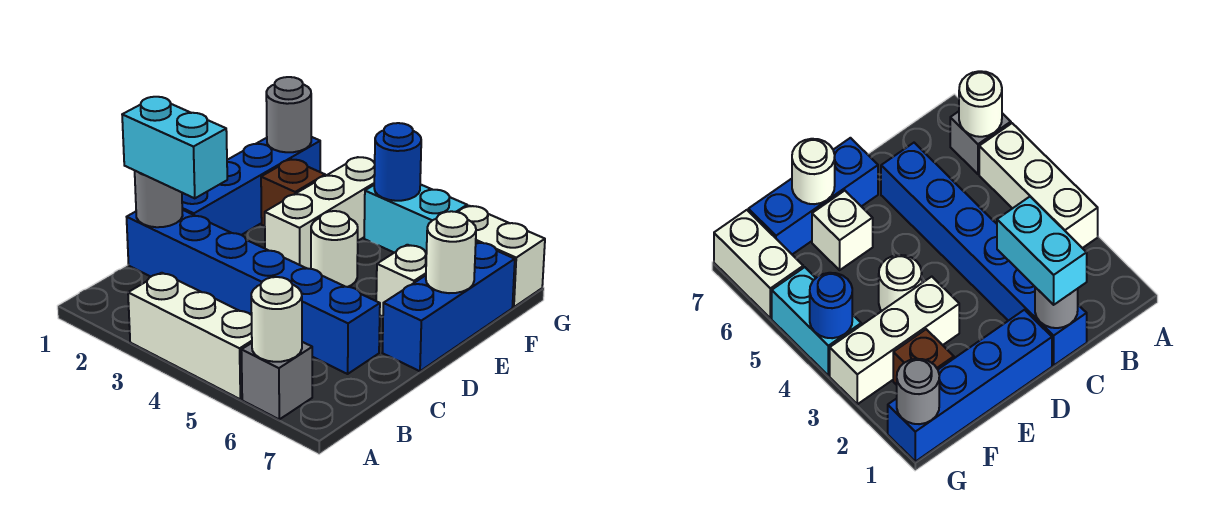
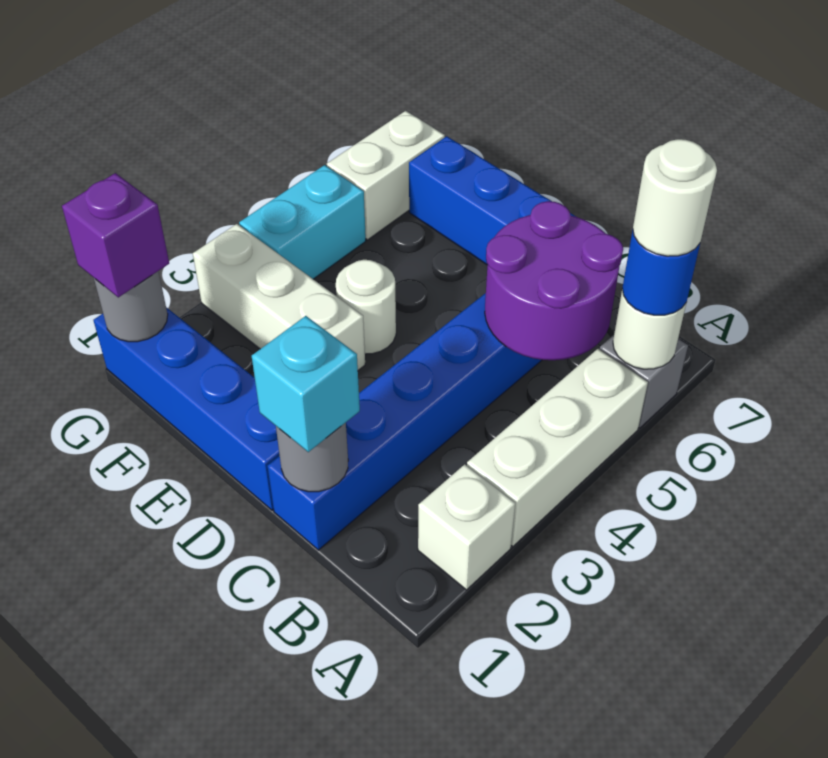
none -> purple 2x2 round brick [485,201,623,360]
cyan 1x2 brick [122,97,227,198] -> cyan 1x1 brick [252,316,360,452]
white 1x1 brick [376,245,427,317] -> white 1x1 brick moved to [418,464,515,590]
white 1x1 round brick [426,211,476,293] -> white 1x1 round brick moved to [633,139,717,256]
brown 1x1 brick [261,160,325,226] -> none
none -> purple 1x1 brick [62,173,169,297]
blue 1x1 round brick [374,123,421,201] -> blue 1x1 round brick moved to [622,230,700,315]

